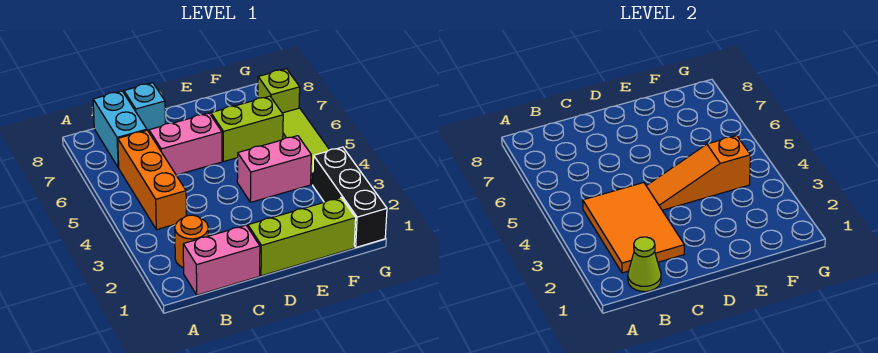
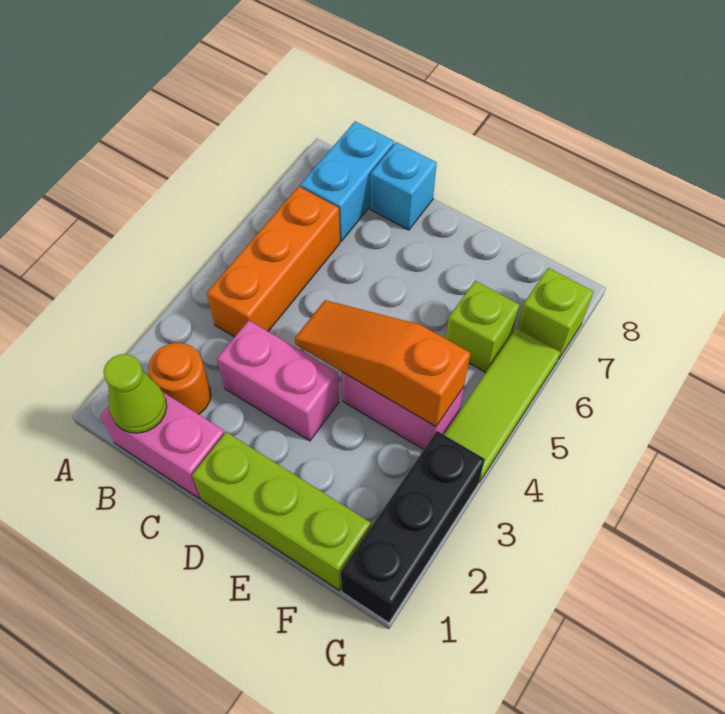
orange 2x3 tile [583,183,684,273] -> none
pink 1x2 brick [149,113,222,175] -> pink 1x2 brick moved to [217,320,339,441]
lime 1x2 brick [210,96,283,162] -> lime 1x1 brick [445,281,520,372]

